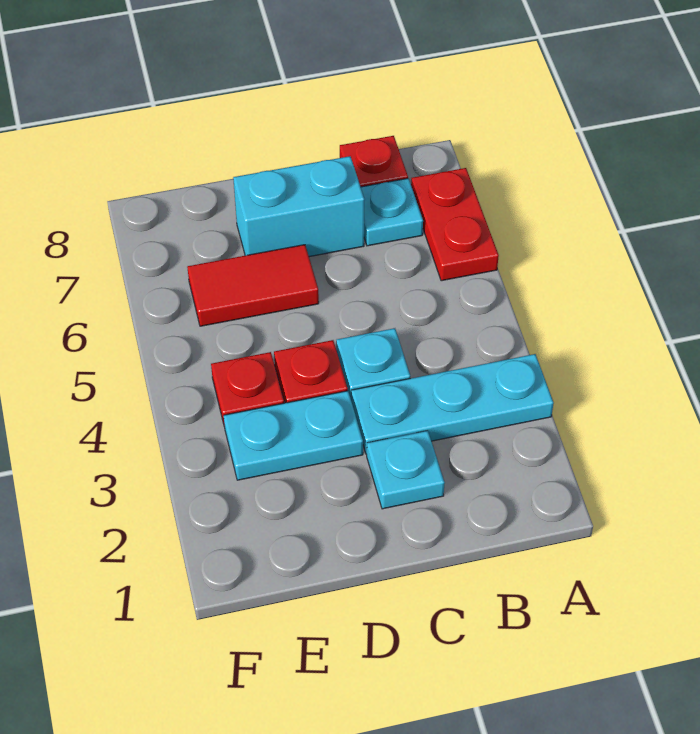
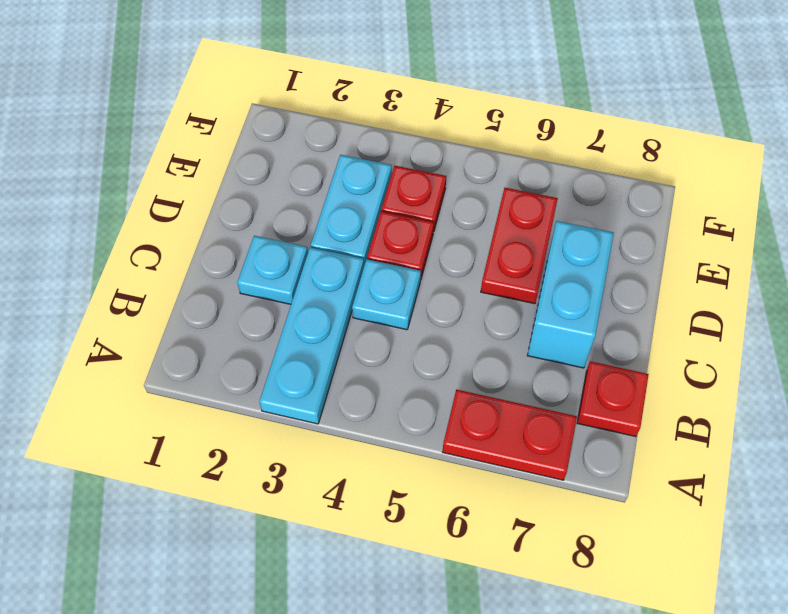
cyan 1x1 plate [361,178,423,246] -> none
red 1x2 tile [187,245,319,326] -> red 1x2 plate [481,188,558,304]

